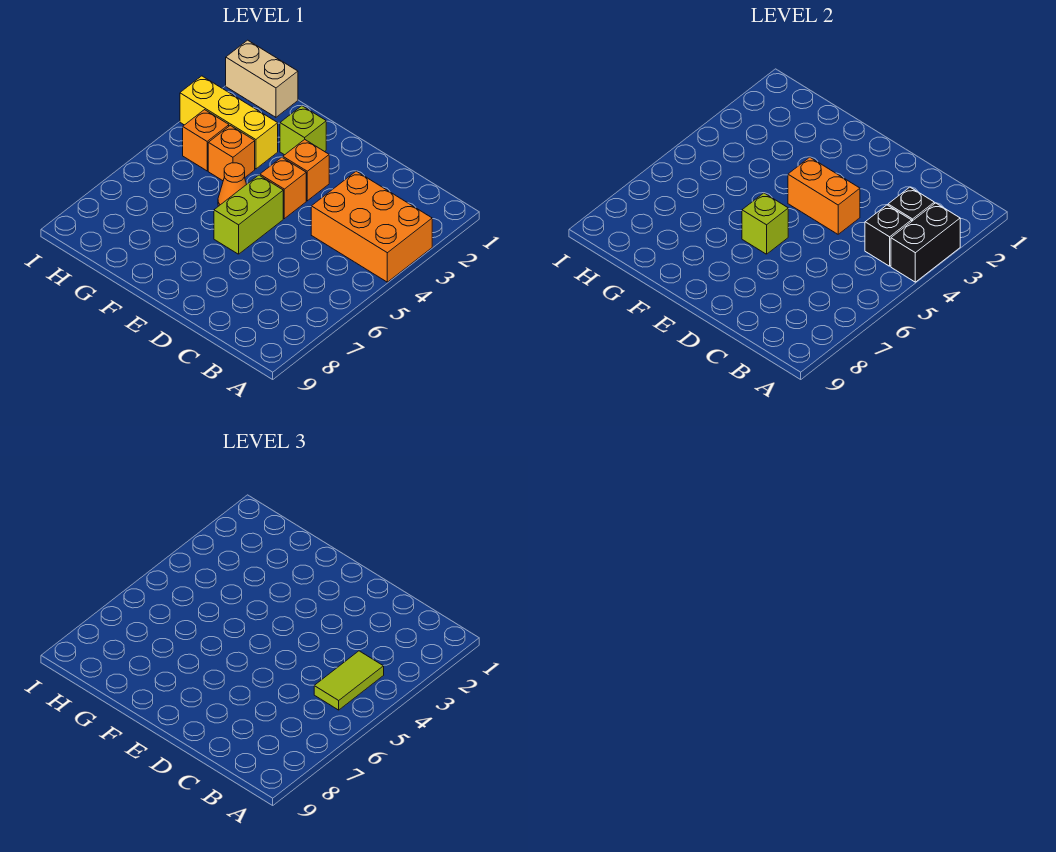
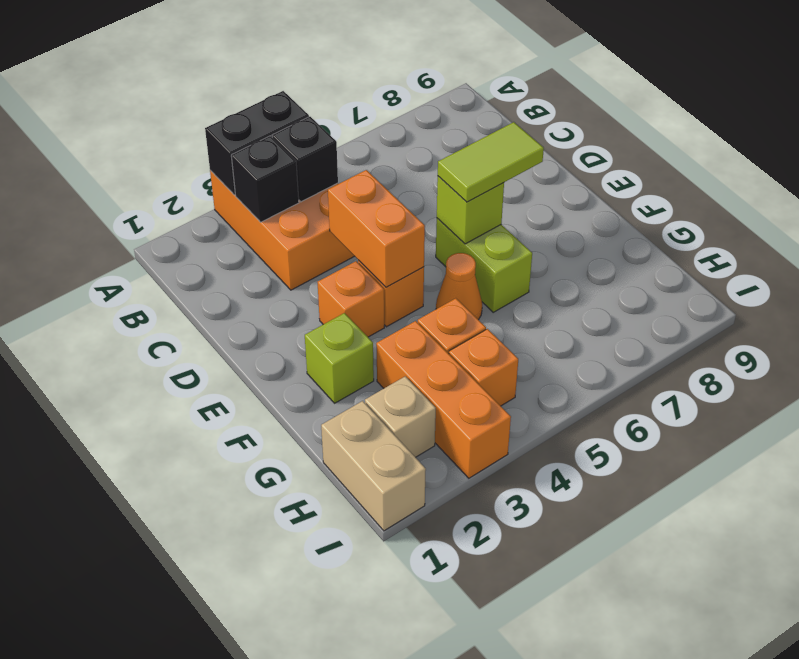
lime 1x2 tile [314,651,384,710] -> lime 1x2 tile moved to [438,122,544,202]
lime 1x2 brick [214,175,283,254] -> lime 1x2 brick turned to [436,218,532,312]
yellow 1x3 brick [180,76,278,169] -> orange 1x3 brick [376,321,511,478]
none -> tan 1x1 brick [365,376,436,457]

